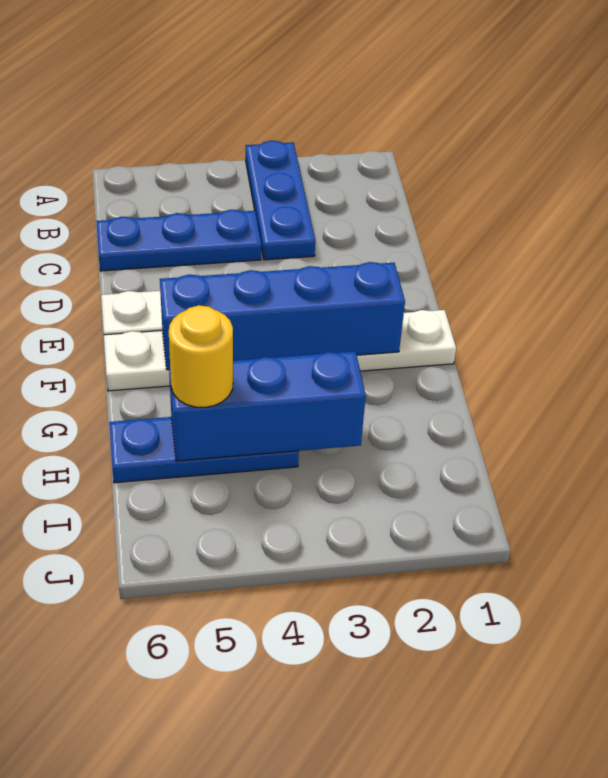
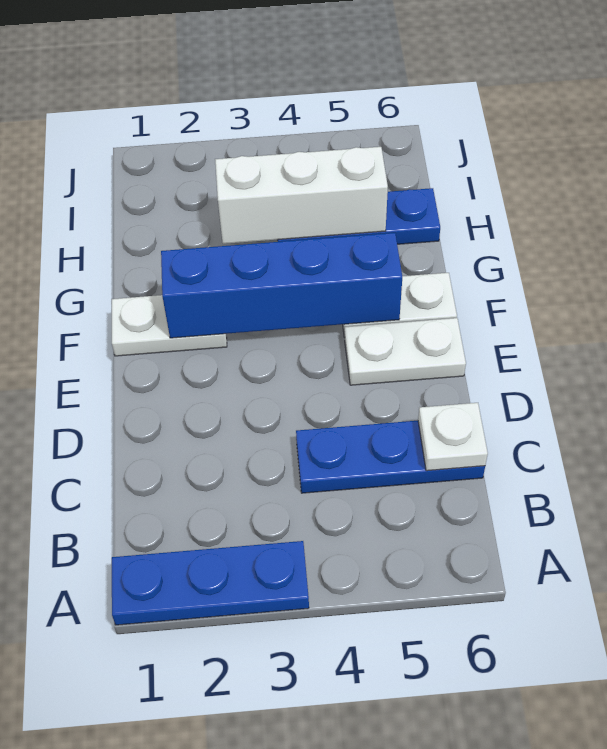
blue 1x3 plate [246,141,315,260] -> blue 1x3 plate turned to [112,541,309,625]
none -> white 1x1 plate [418,403,488,471]
blue 1x3 brick [169,351,366,461] -> white 1x3 brick [215,147,388,244]
yellow 1x1 round brick [169,305,233,407] -> none

